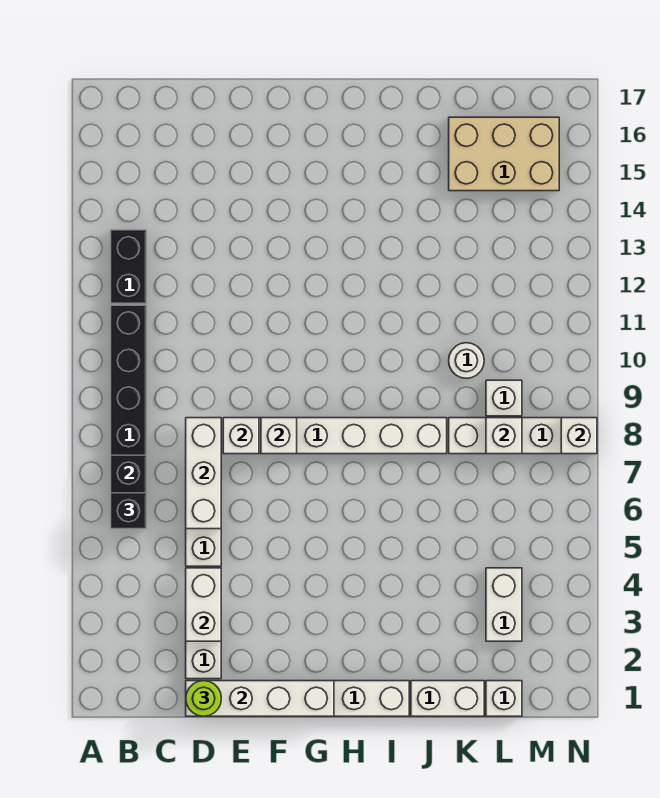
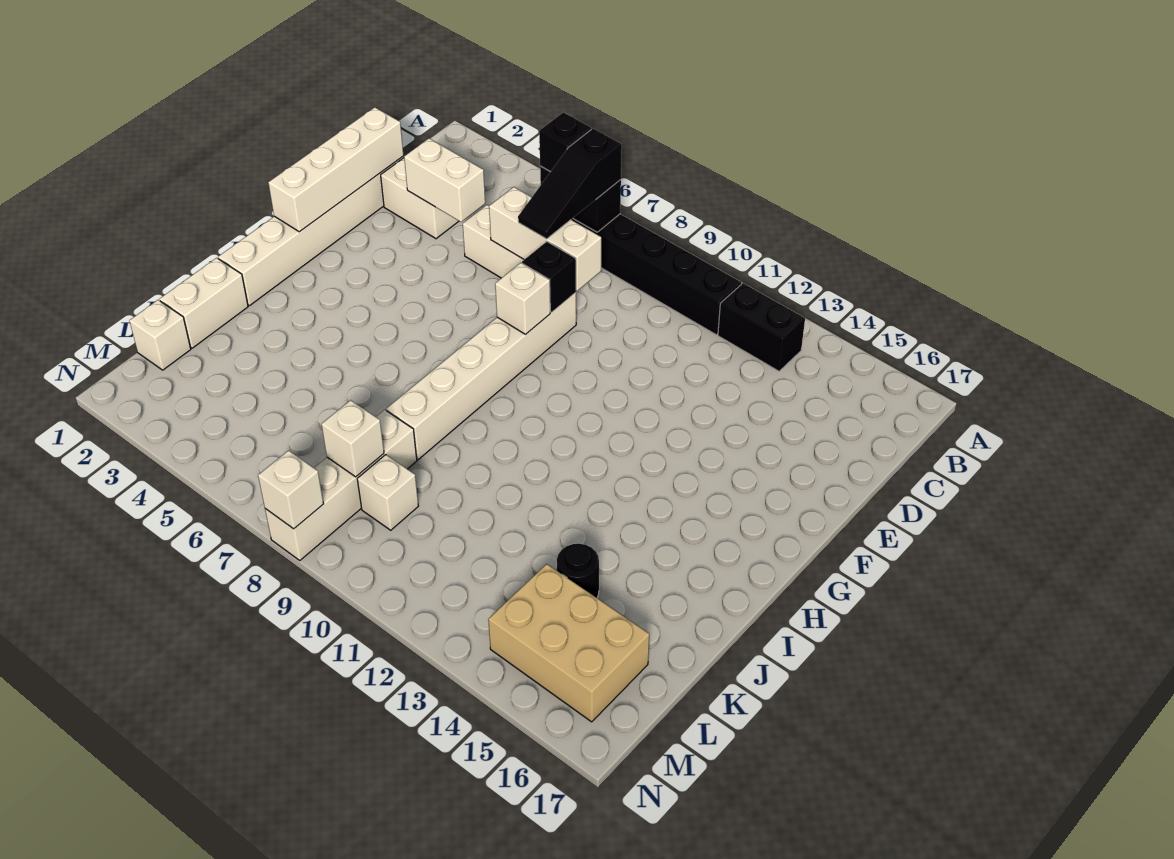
none -> black 1x3 slope [518,129,622,239]
lime 1x1 round brick [186,681,221,716] -> none
white 1x1 brick [223,418,259,454] -> black 1x1 brick [522,242,576,312]
white 1x1 round brick [449,343,484,378] -> none
none -> black 1x1 round brick [557,544,599,598]
tan 2x3 brick [449,117,559,191] -> tan 2x3 brick turned to [488,564,649,722]
white 1x2 brick [486,568,522,641] -> none

